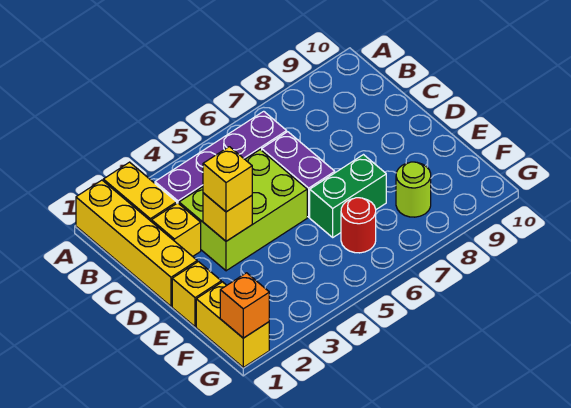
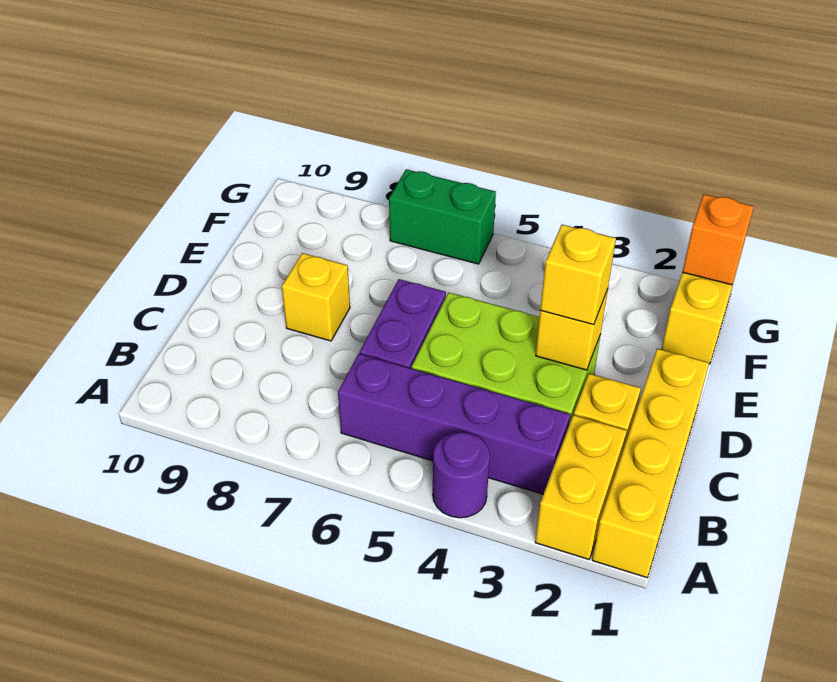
none -> purple 1x1 round brick [433,432,490,518]
yellow 1x1 brick [172,262,221,327] -> yellow 1x1 brick moved to [282,253,350,341]
green 1x2 brick [310,155,386,237] -> green 1x2 brick moved to [389,169,496,264]
red 1x1 round brick [341,198,376,253] -> none
lime 1x1 round brick [396,162,431,217] -> none

